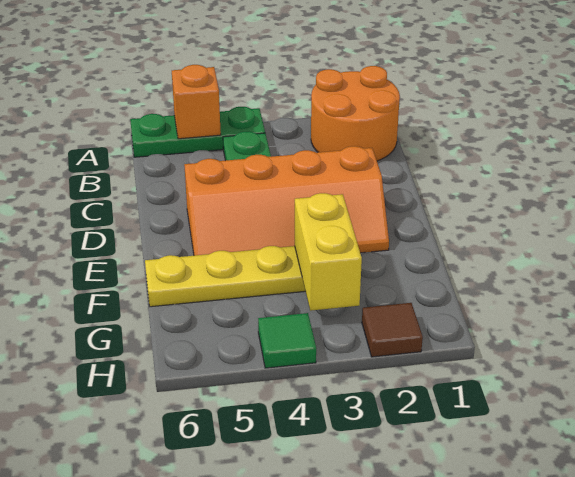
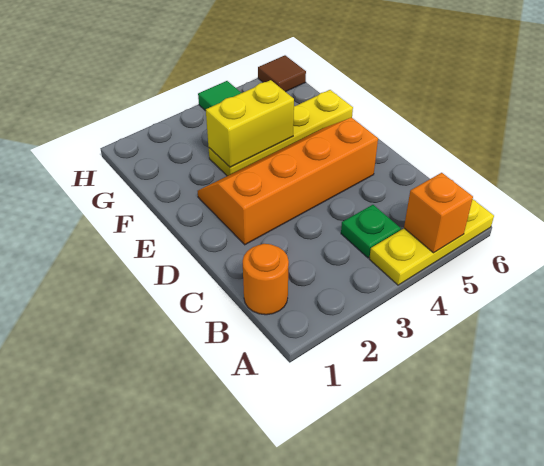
orange 2x2 round brick [311,66,400,161] -> orange 1x1 round brick [243,244,289,315]
green 1x3 plate [130,107,265,157] -> yellow 1x3 plate [369,199,494,285]
yellow 1x2 brick [295,193,362,311] -> yellow 1x2 brick turned to [206,80,294,167]
brown 1x1 tile [362,303,423,357] -> brown 1x1 tile moved to [258,55,306,92]

